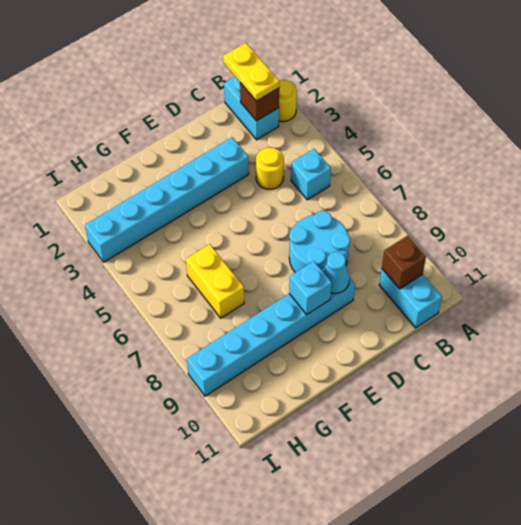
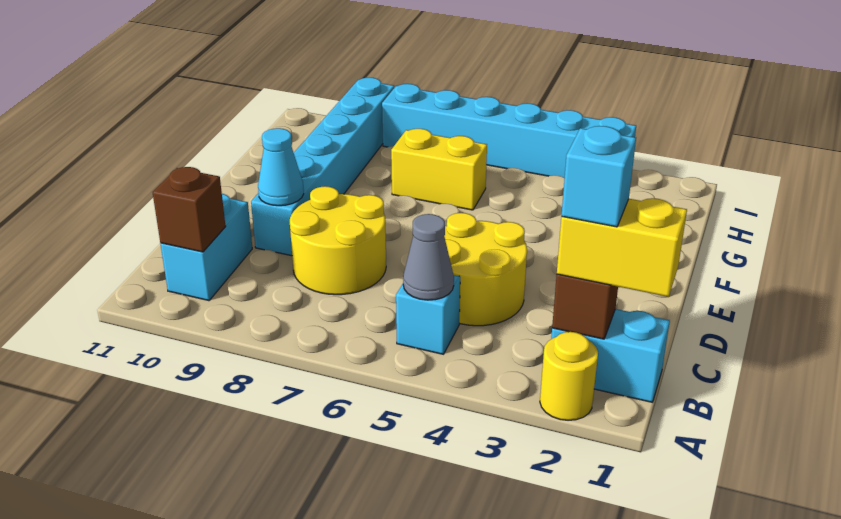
yellow 1x2 plate [223,43,279,101] -> yellow 1x2 brick [557,198,687,297]
none -> grey 1x1 cone [403,214,454,300]
cyan 1x2 brick [379,269,442,328] -> cyan 1x2 brick turned to [160,194,252,301]
yellow 1x1 round brick [256,148,284,189] -> yellow 2x2 round brick [444,213,527,326]
cyan 2x2 round brick [289,211,350,272] -> yellow 2x2 round brick [290,186,386,295]
cyan 1x6 brick [85,137,249,262] -> cyan 1x6 brick turned to [382,84,636,178]
cyan 1x1 brick [289,261,332,314] -> cyan 1x1 brick moved to [561,126,636,227]

